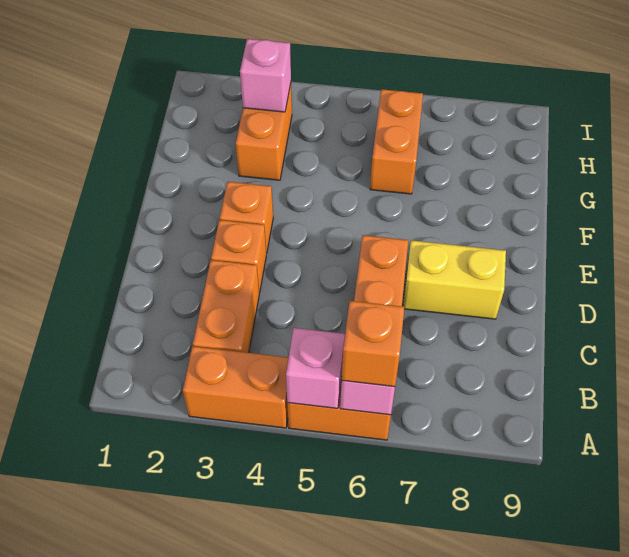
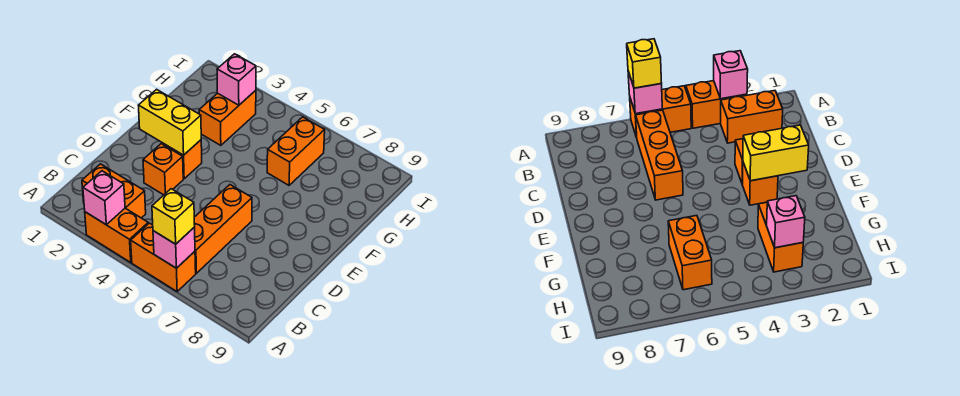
pink 1x1 brick [286,328,345,408] -> pink 1x1 brick moved to [83,171,125,225]
orange 1x1 brick [342,301,404,387] -> yellow 1x1 brick [152,189,195,244]
orange 1x2 brick [193,260,259,353] -> orange 1x2 brick turned to [82,164,146,218]
yellow 1x2 brick [403,240,506,319] -> yellow 1x2 brick moved to [138,89,201,155]

